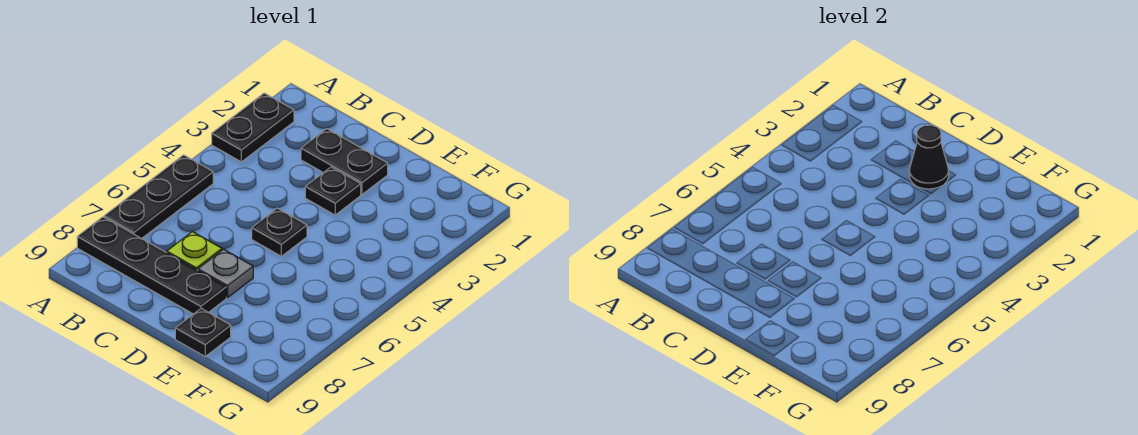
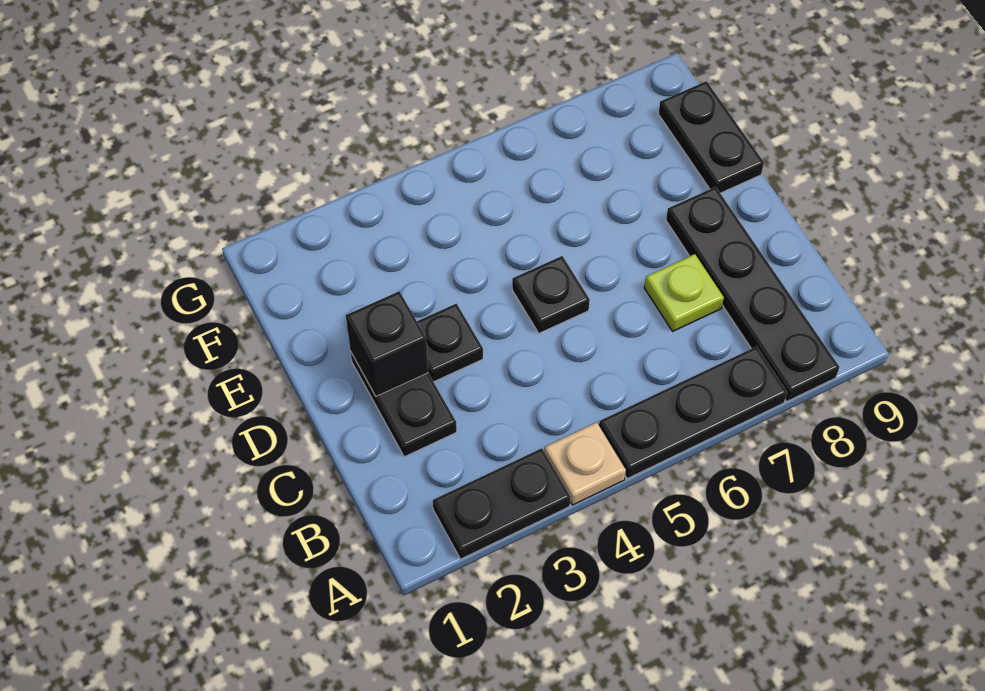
none -> tan 1x1 plate [544,422,626,505]
black 1x1 cone [909,125,949,189] -> black 1x1 brick [346,291,428,396]
grey 1x1 plate [198,249,253,297] -> none
black 1x1 plate [175,308,231,356] -> black 1x2 plate [659,81,764,193]

